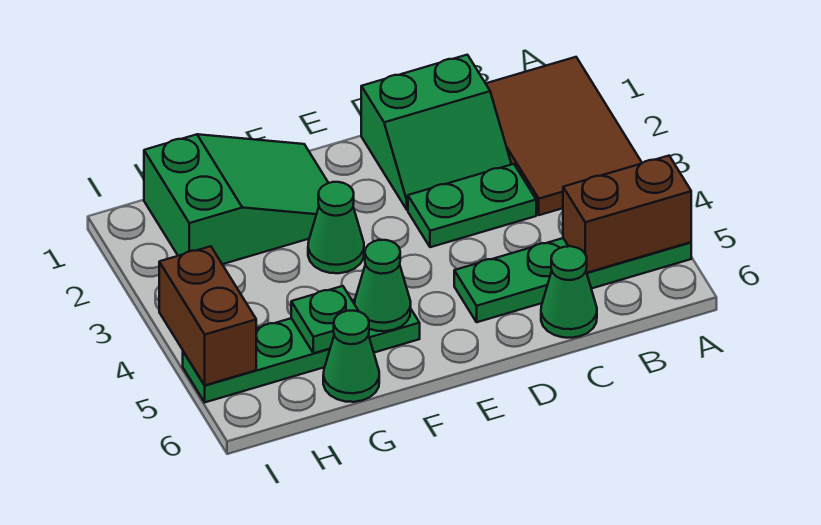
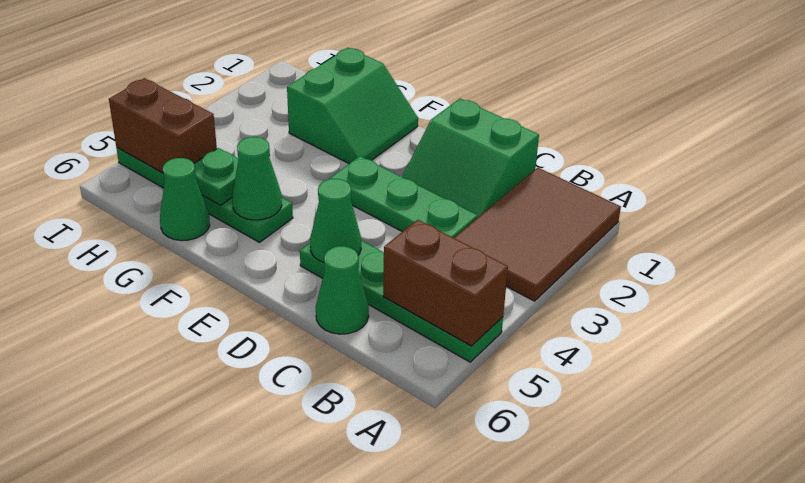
green 1x2 plate [408,164,536,247] -> green 1x3 plate [329,156,478,238]
green 2x3 slope [144,134,328,264] -> green 2x2 slope [287,48,418,164]
green 1x1 cone [308,182,364,273] -> green 1x1 cone moved to [310,179,361,262]
brown 1x2 brick [159,246,256,385] -> brown 1x2 brick turned to [109,78,217,173]

